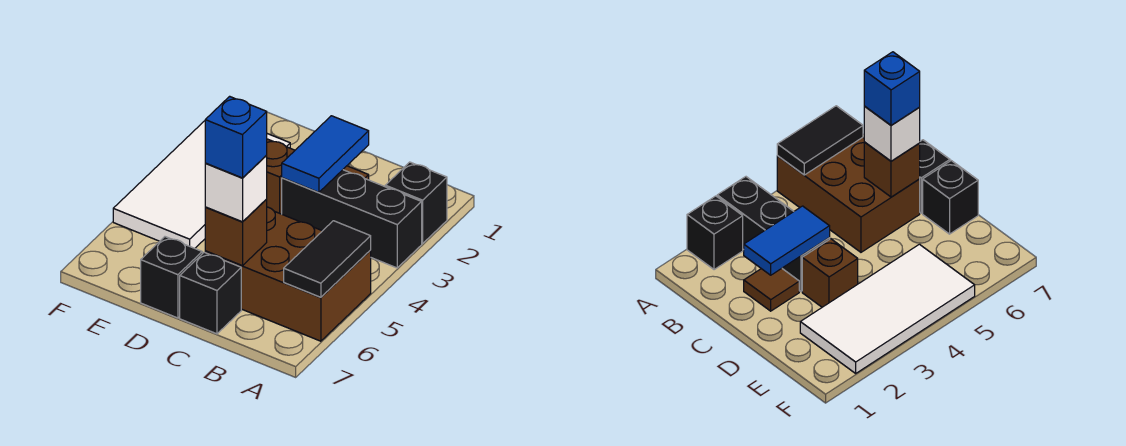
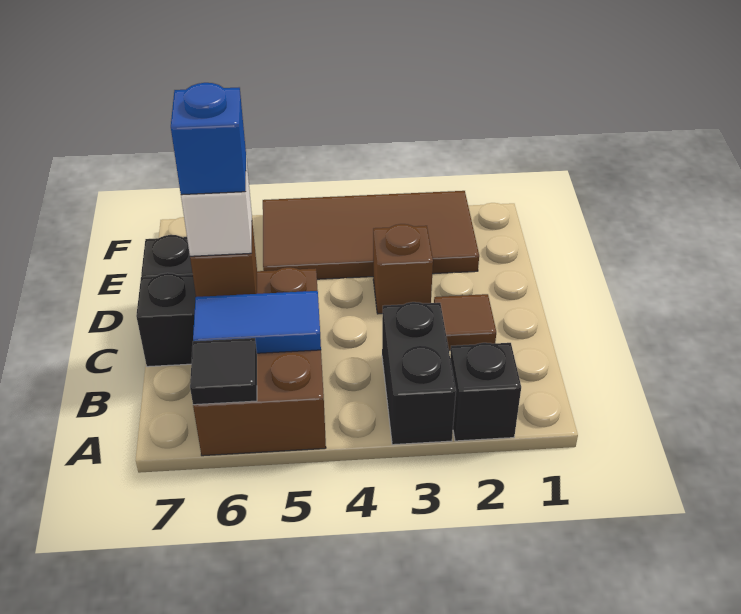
black 1x3 brick [282,170,422,268] -> black 1x2 brick [382,302,456,445]
black 1x2 tile [284,221,371,297] -> black 1x1 tile [190,338,257,405]
blue 1x2 tile [282,116,369,193] -> blue 1x2 tile moved to [193,291,321,353]
white 2x4 tile [113,121,290,248] -> brown 2x4 tile [263,191,479,279]

